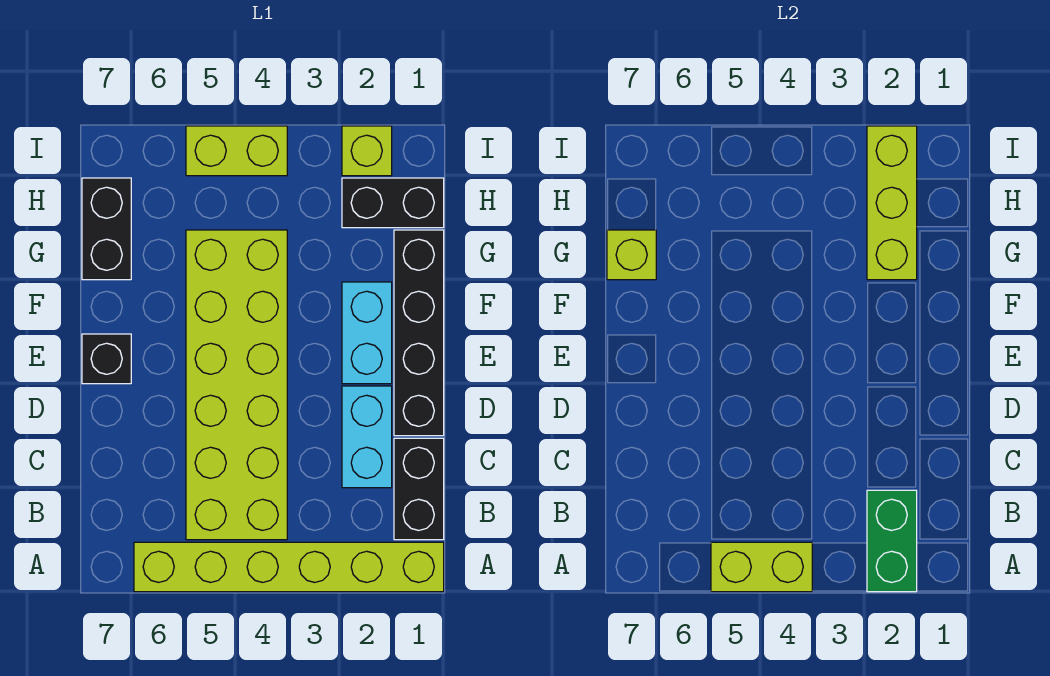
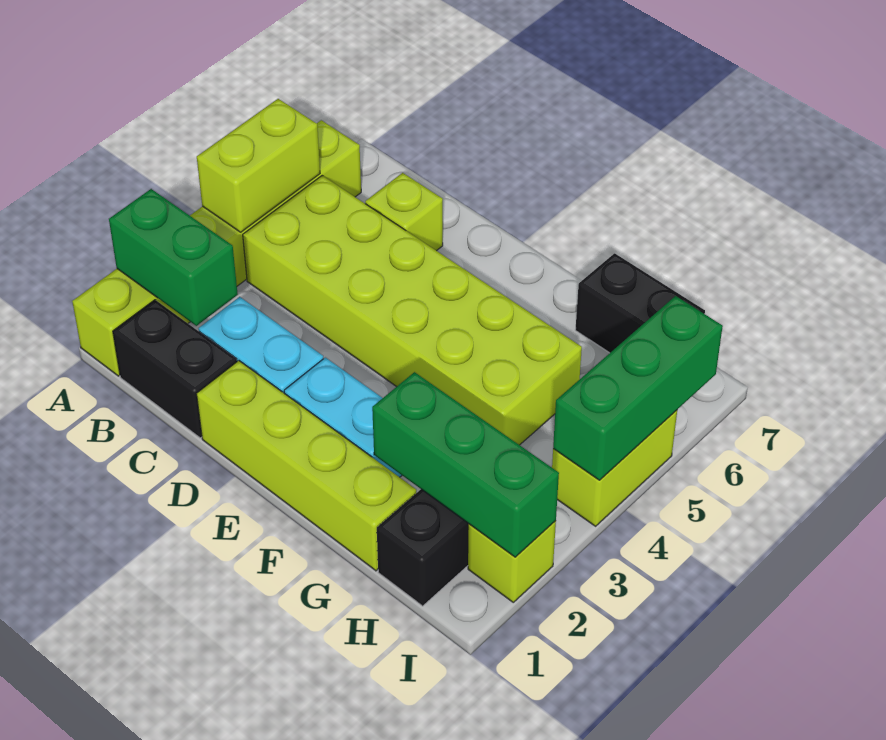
black 1x4 brick [394,230,444,436] -> lime 1x4 brick [197,361,416,571]
black 1x1 brick [82,334,131,384] -> none
lime 1x3 brick [867,126,917,280] -> green 1x3 brick [372,372,559,557]
lime 1x1 brick [607,230,656,280] -> lime 1x1 brick moved to [365,173,443,251]
none -> green 1x3 brick [553,296,723,480]

